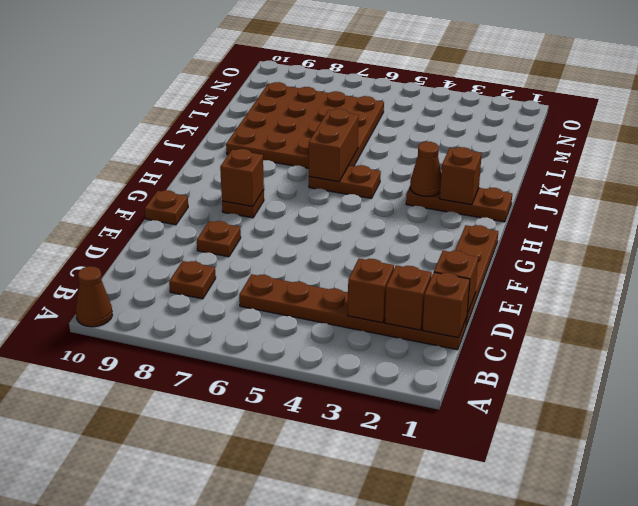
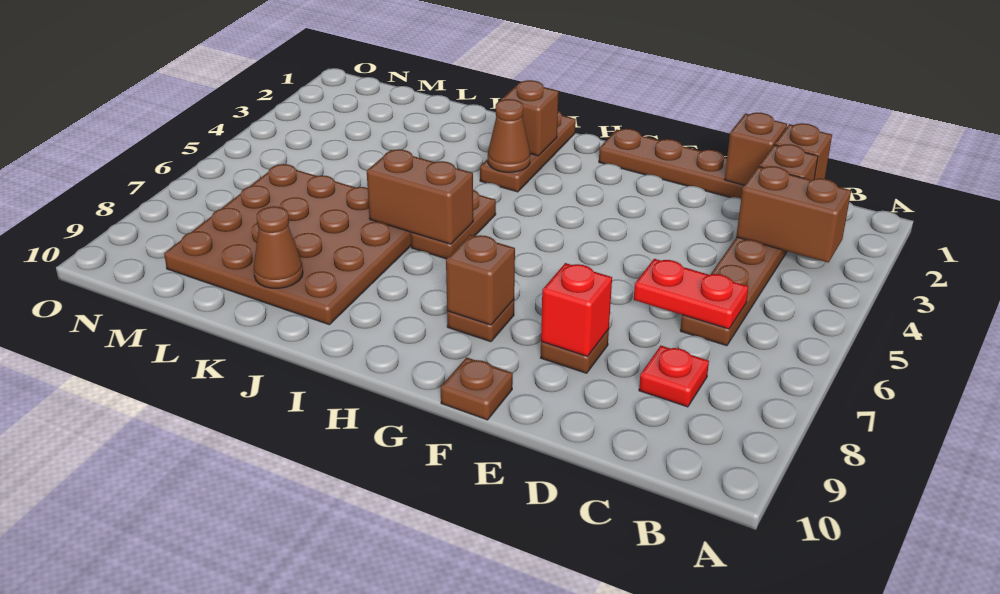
brown 1x1 cone [76,266,112,327] -> brown 1x1 cone moved to [254,206,303,288]
brown 1x1 brick [348,258,394,323] -> brown 1x2 brick [736,166,851,263]
none -> red 1x2 plate [634,259,749,329]
brown 1x1 plate [169,261,216,299] -> red 1x1 plate [639,346,709,407]
none -> red 1x1 brick [541,263,612,356]

